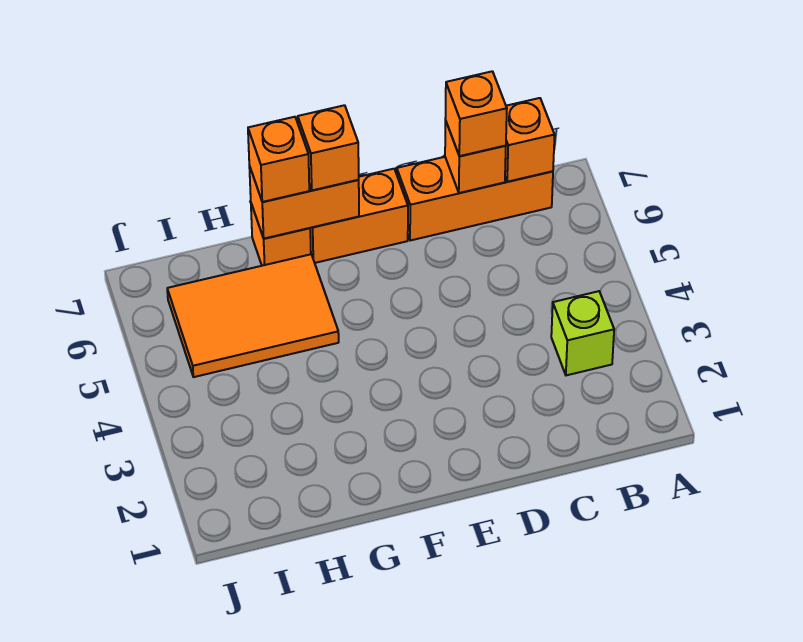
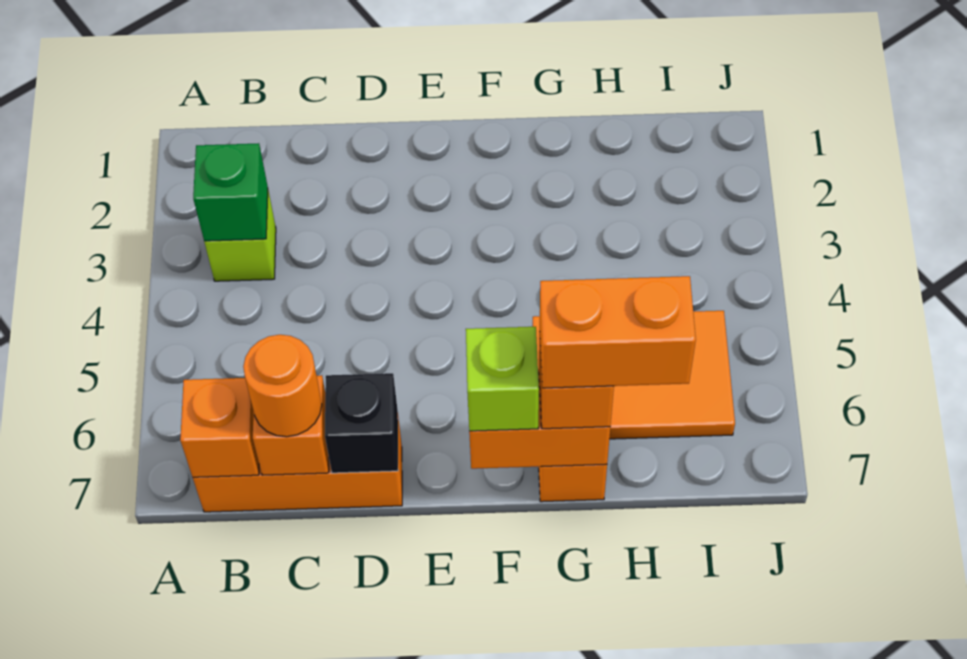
none -> green 1x1 brick [193,143,268,241]
orange 1x1 brick [445,71,507,156] -> orange 1x1 round brick [243,335,322,437]
none -> black 1x1 brick [325,373,398,473]
orange 1x2 brick [310,169,408,263] -> orange 1x2 brick moved to [540,276,696,388]
orange 1x1 brick [298,105,359,190] -> lime 1x1 brick [466,327,539,431]

